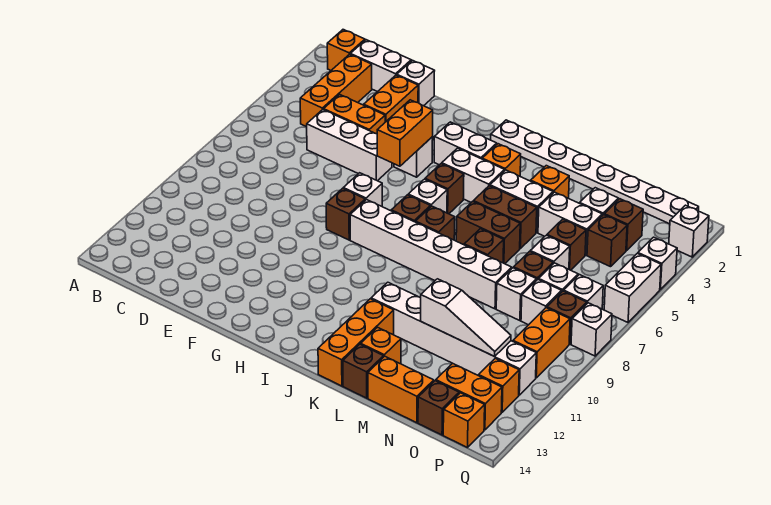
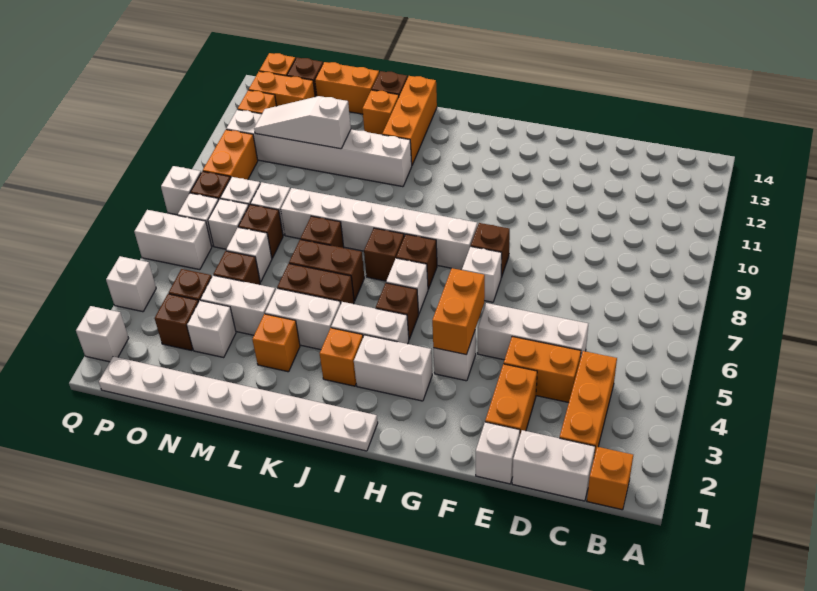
white 1x2 brick [604,253,661,322] -> white 1x2 brick turned to [134,210,212,270]

